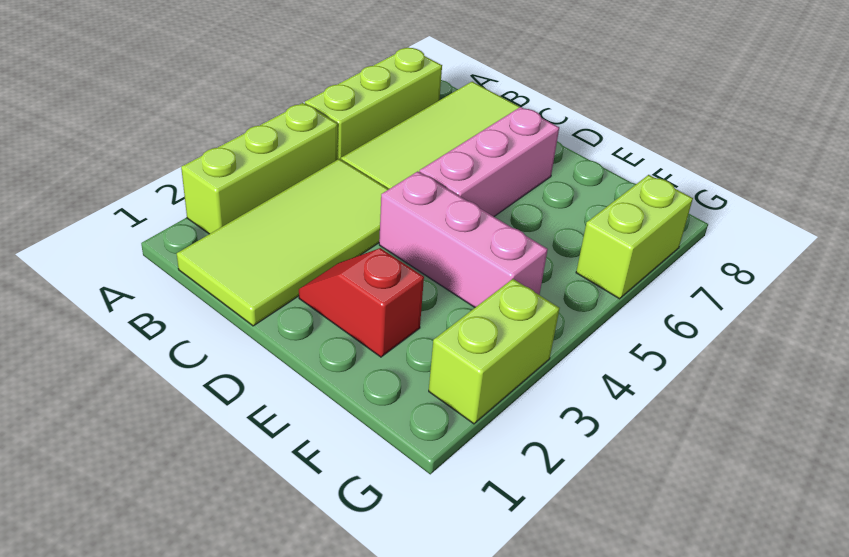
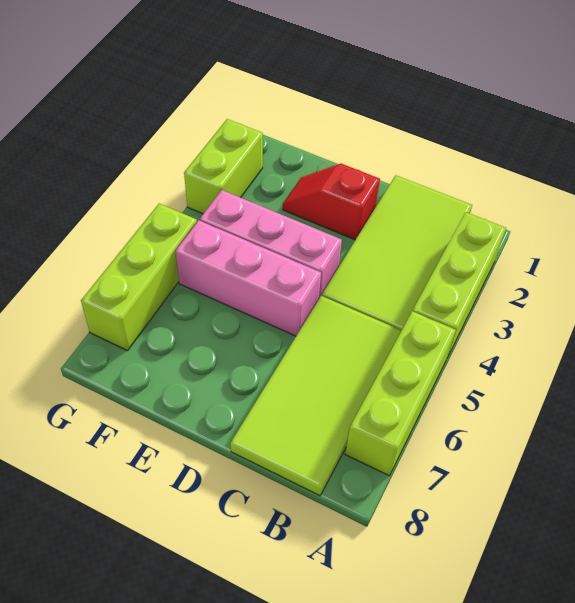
red 1x2 slope [299,248,424,357] -> red 1x2 slope turned to [283,164,380,240]
pink 1x3 brick [419,107,559,217] -> pink 1x3 brick turned to [176,220,321,336]
lime 1x2 brick [576,175,693,299] -> lime 1x3 brick [81,204,197,351]

